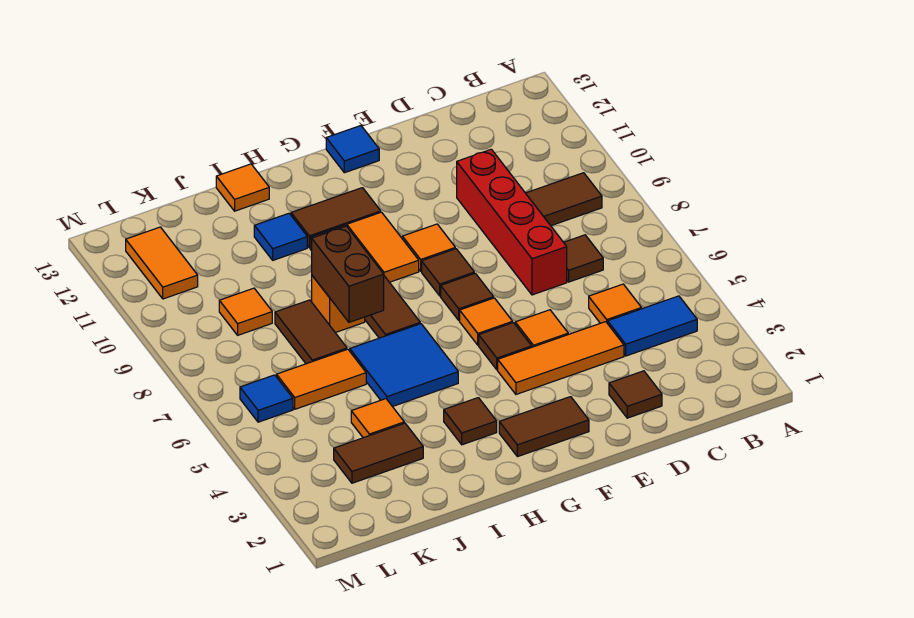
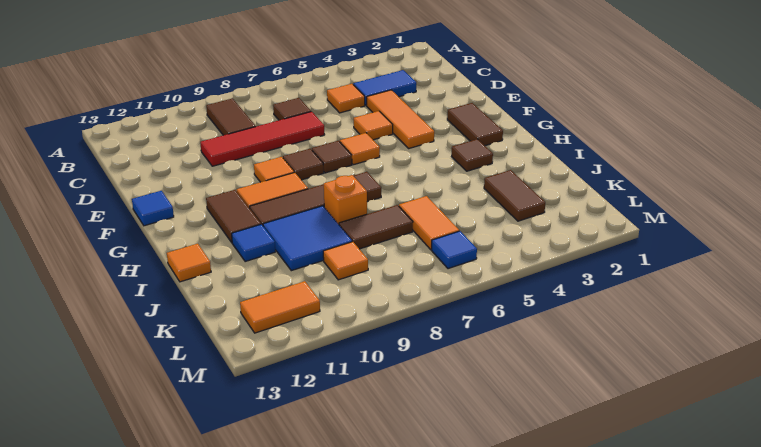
blue 1x2 tile [608,296,697,356] -> blue 1x2 tile turned to [353,70,416,106]
brown 1x1 tile [609,371,662,418] -> none
red 1x4 brick [457,149,567,295] -> red 1x4 tile [200,112,325,166]
brown 1x1 tile [479,323,532,370] -> none
blue 2x2 tile [350,324,458,407] -> blue 2x2 tile moved to [263,206,352,271]
brown 1x2 brick [312,226,384,322] -> none
orange 1x1 tile [351,399,404,438] -> none

